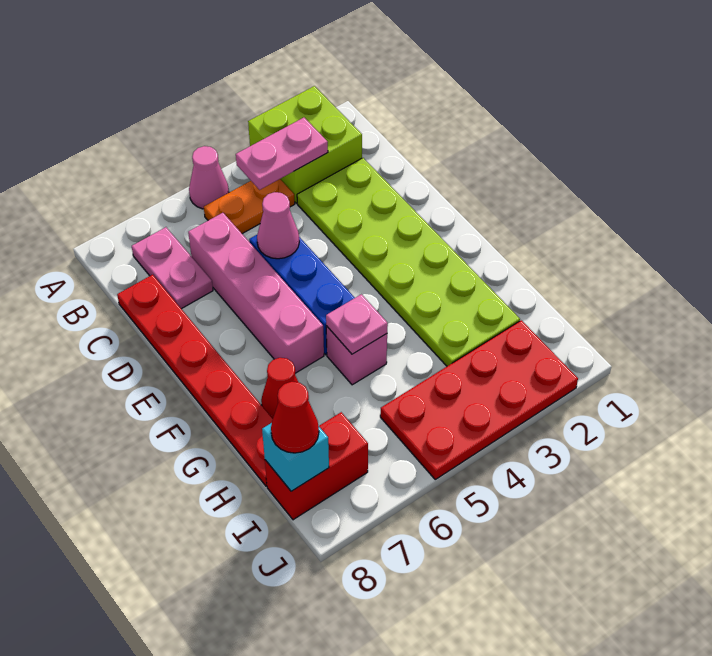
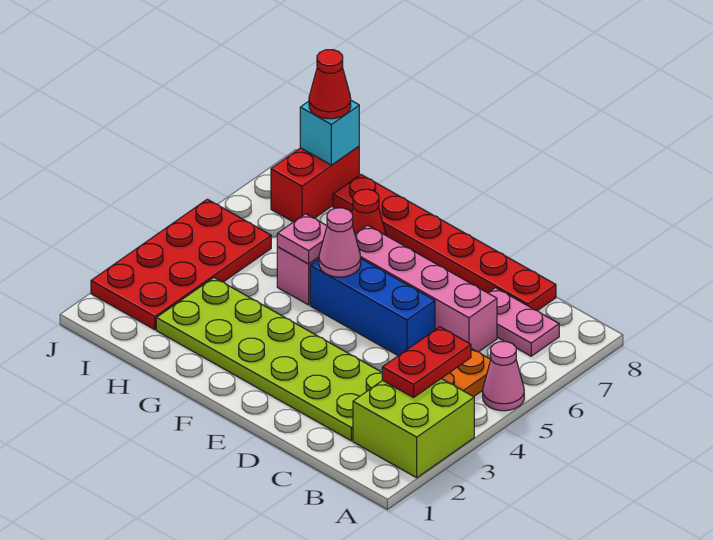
pink 1x2 plate [236,118,328,190] -> red 1x2 plate [382,327,471,398]
pink 1x1 cone [257,192,299,259] -> pink 1x1 cone moved to [319,208,361,277]

